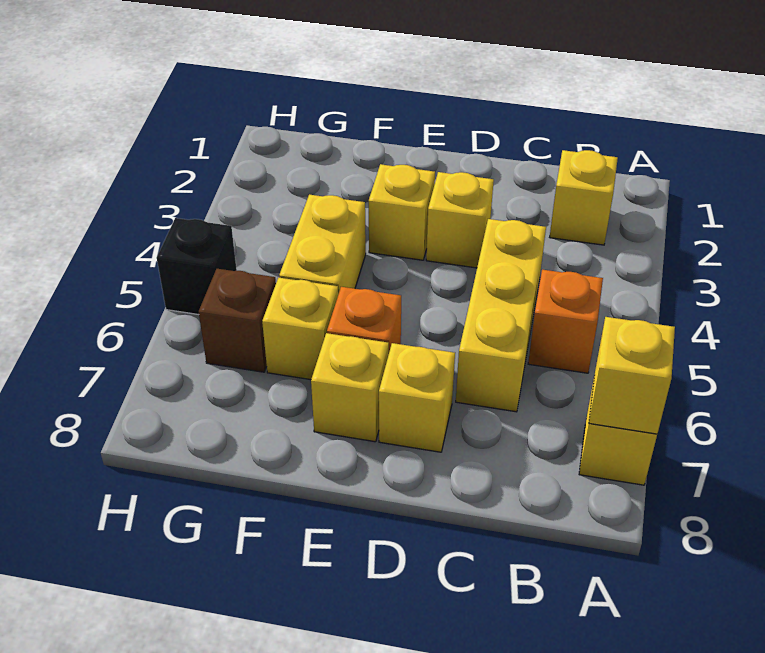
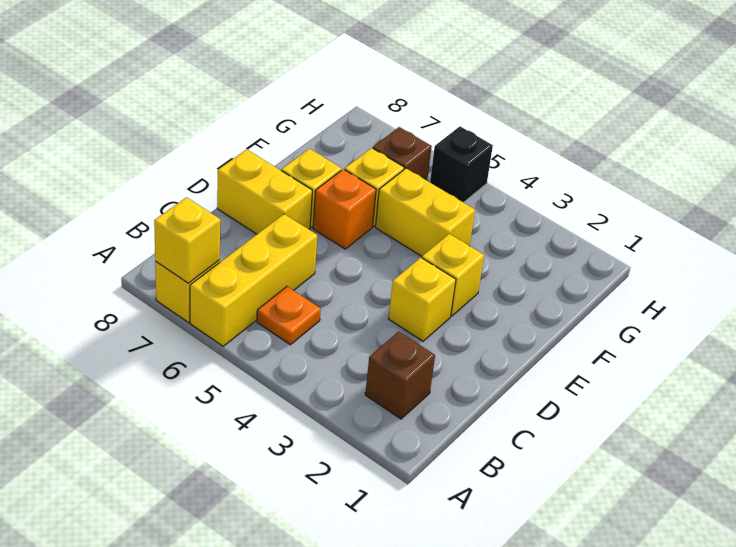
yellow 1x1 brick [550,150,618,245] -> brown 1x1 brick [365,331,435,419]
orange 1x1 brick [528,270,603,373] -> orange 1x1 plate [257,287,321,345]
yellow 1x3 brick [456,219,546,412] -> yellow 1x3 brick turned to [190,214,317,346]
yellow 1x1 brick [379,343,455,452] -> yellow 1x2 brick [217,149,312,234]

